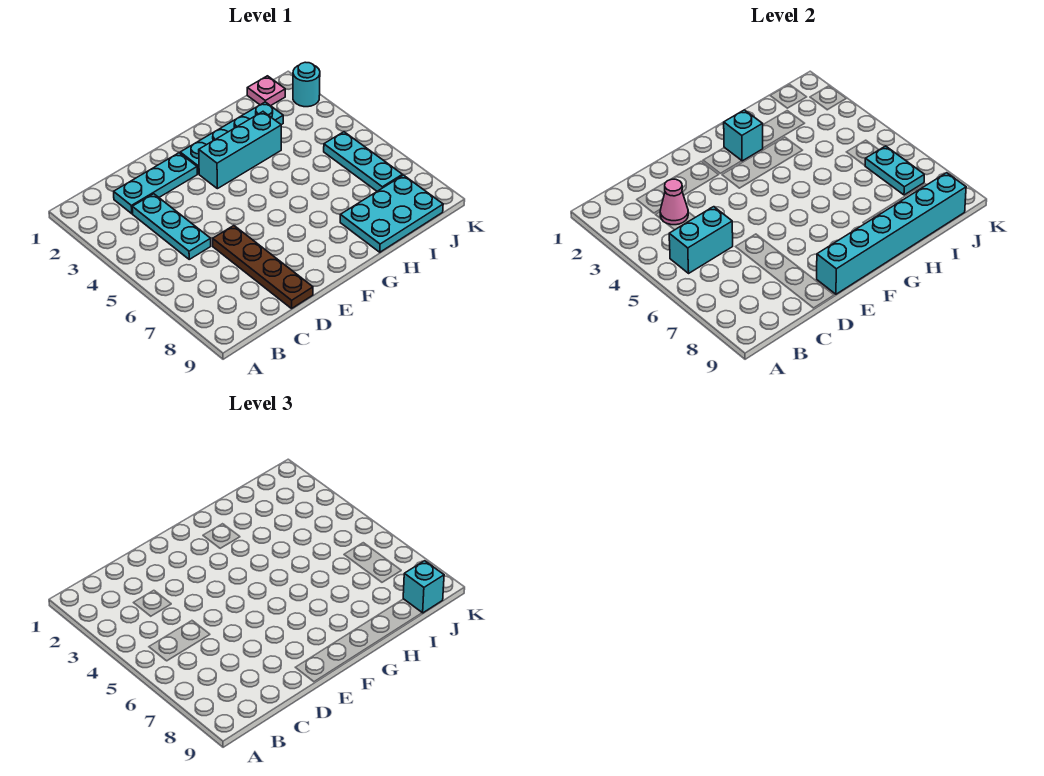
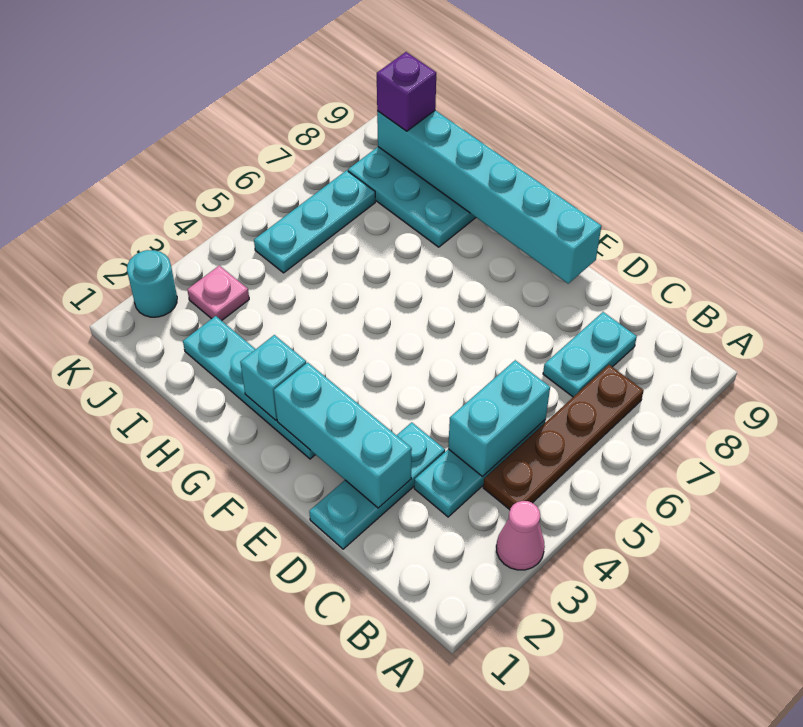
cyan 1x2 brick [669,207,733,273] -> cyan 1x2 brick turned to [448,360,550,476]
cyan 1x3 plate [114,153,197,214] -> cyan 1x3 plate turned to [309,422,445,549]
pink 1x1 cone [660,179,688,225] -> pink 1x1 cone moved to [496,501,545,570]
brown 1x4 plate [213,226,313,308] -> brown 1x4 plate moved to [483,365,644,510]
cyan 1x3 brick [199,112,281,189] -> cyan 1x3 brick moved to [274,362,412,508]
pink 1x1 plate [247,76,285,106] -> pink 1x1 plate moved to [187,265,249,321]
cyan 1x2 plate [865,146,924,195] -> cyan 1x2 plate moved to [543,312,637,397]
cyan 1x1 brick [403,561,444,613] -> purple 1x1 brick [377,52,436,131]

